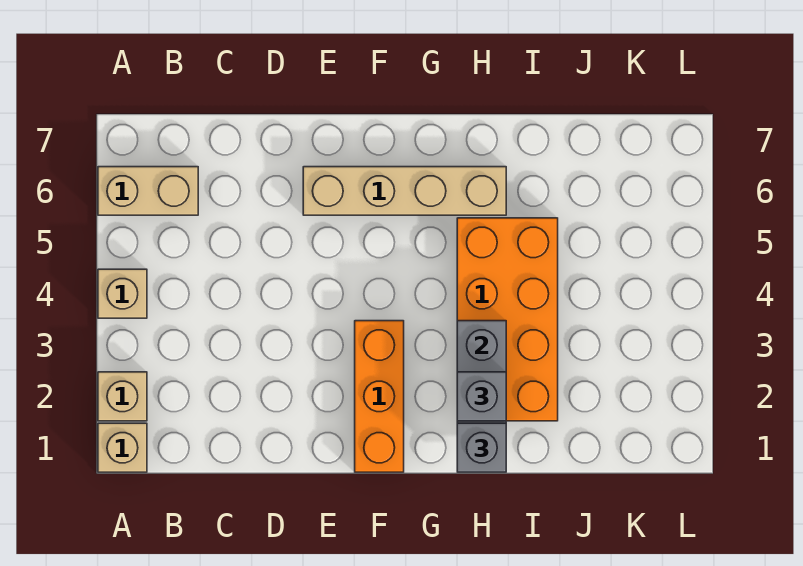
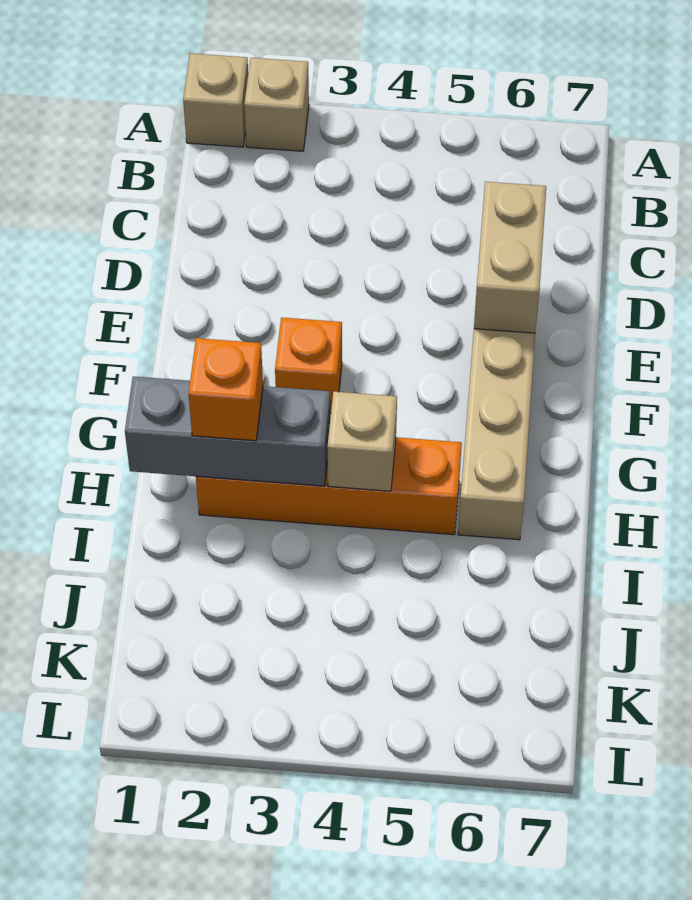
tan 1x1 brick [98,269,147,318] -> tan 1x1 brick moved to [327,392,397,491]
tan 1x2 brick [98,167,198,215] -> tan 1x2 brick moved to [474,182,546,333]
orange 1x3 brick [355,321,404,472] -> orange 1x1 brick [275,318,342,413]
grey 1x1 brick [457,423,506,472] -> none
orange 2x4 brick [457,218,558,421] -> orange 1x4 brick [196,437,462,535]
grey 1x1 brick [457,372,506,421] -> orange 1x1 brick [189,338,263,441]

